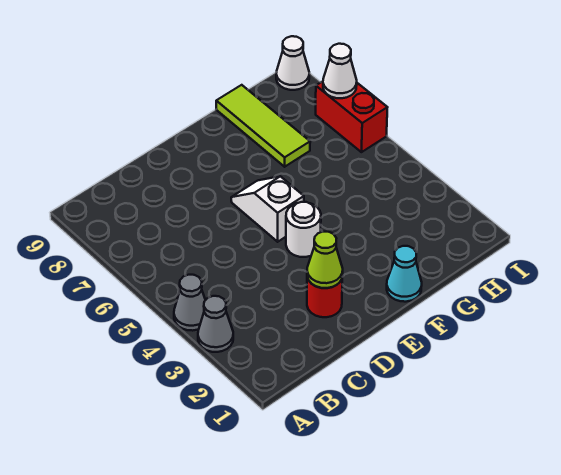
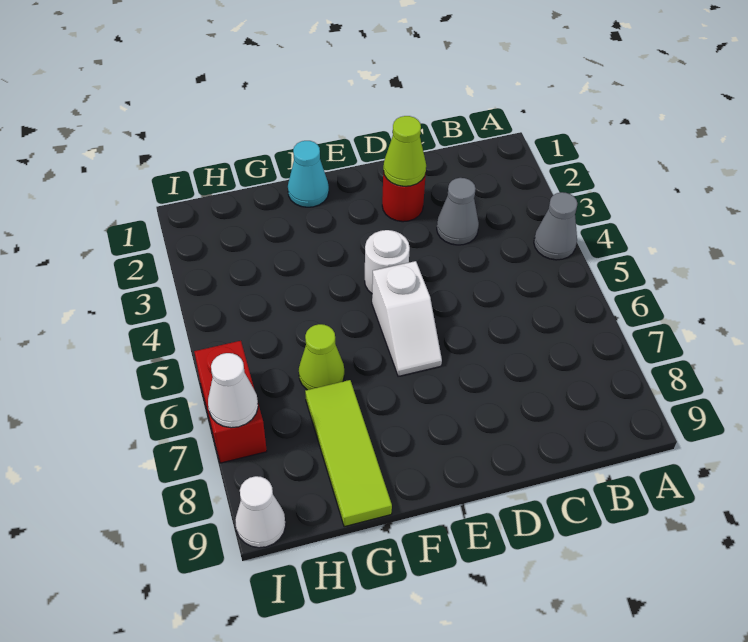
grey 1x1 cone [198,296,233,352] -> grey 1x1 cone moved to [437,178,479,245]
none -> lime 1x1 cone [299,324,344,390]

